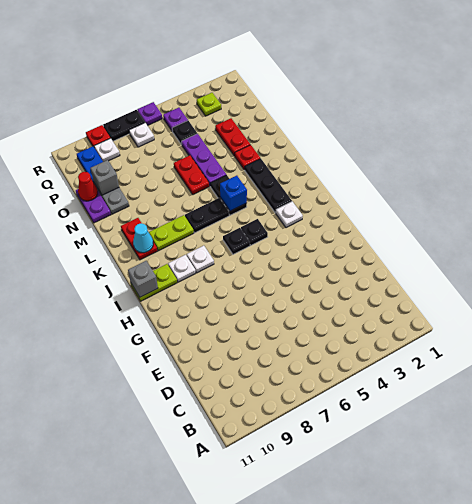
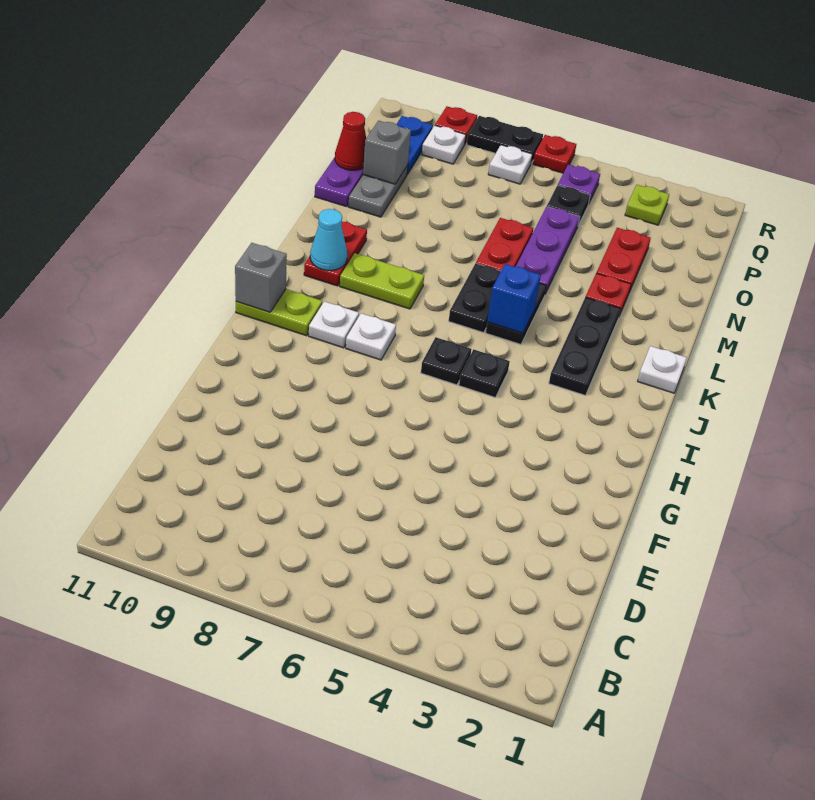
white 1x1 plate [276,201,303,228] -> white 1x1 plate moved to [638,346,687,393]
black 1x2 plate [185,198,229,233] -> black 1x2 plate turned to [449,263,501,333]
purple 1x1 plate [137,102,162,126] -> red 1x1 plate [533,135,576,173]

